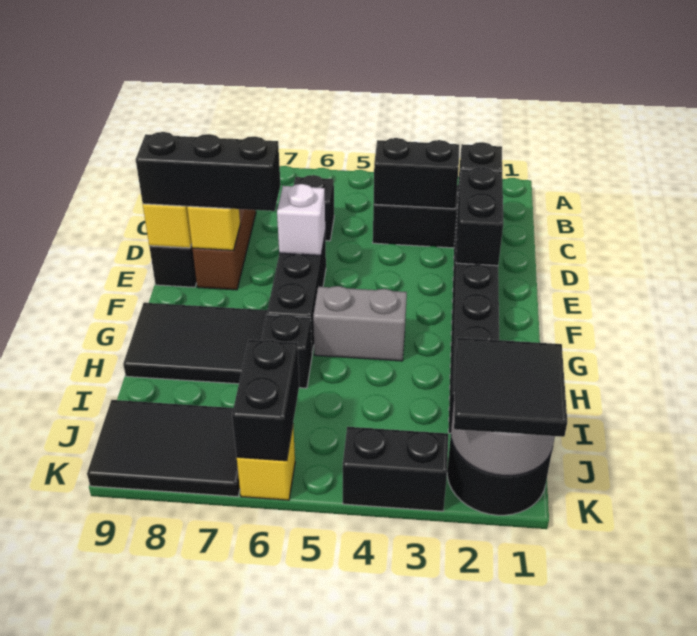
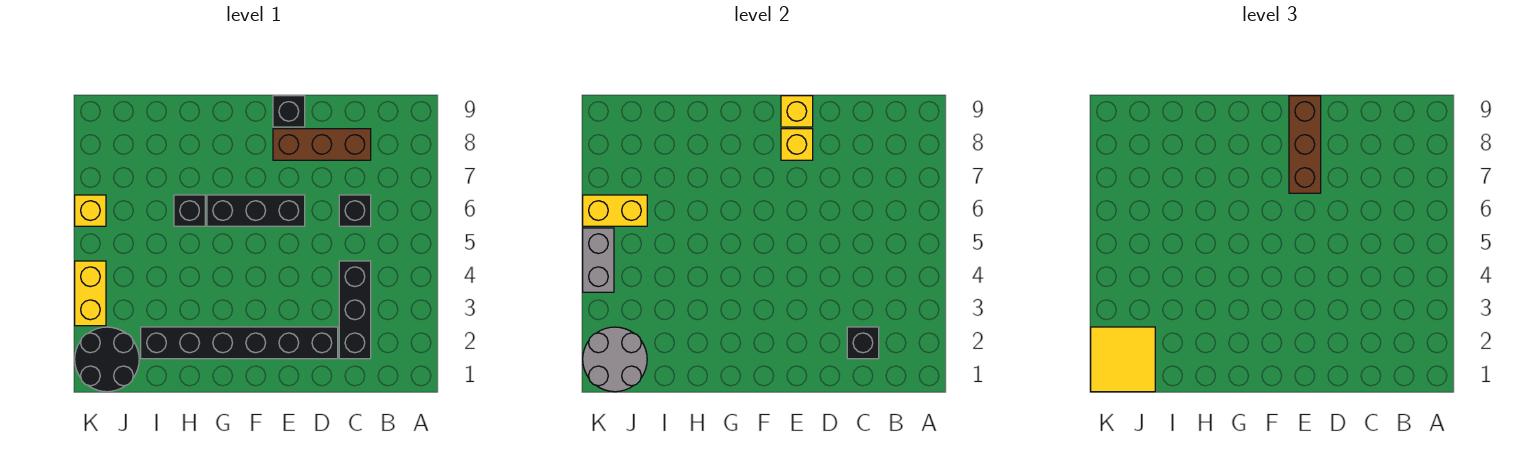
black 1x2 brick [373,138,459,209] -> none
black 1x2 brick [456,167,503,266] -> none
white 1x1 brick [277,184,325,255] -> none
black 1x3 brick [136,132,280,211] -> brown 1x3 brick [1289,96,1321,193]
grey 1x2 brick [313,286,407,361] -> grey 1x2 brick moved to [583,228,614,292]
black 2x3 tile [123,303,267,384] -> none
black 2x2 tile [454,338,567,437] -> yellow 2x2 tile [1091,327,1155,392]
black 1x2 brick [232,340,299,461] -> yellow 1x2 brick [583,195,647,226]
black 2x3 tile [87,400,240,497] -> none
black 1x2 brick [343,427,448,511] -> yellow 1x2 brick [75,261,106,326]

